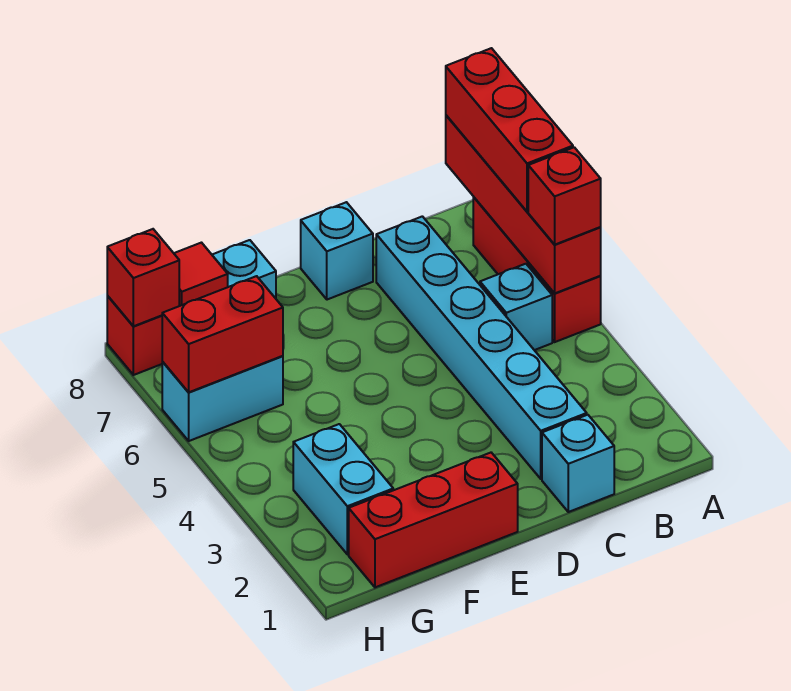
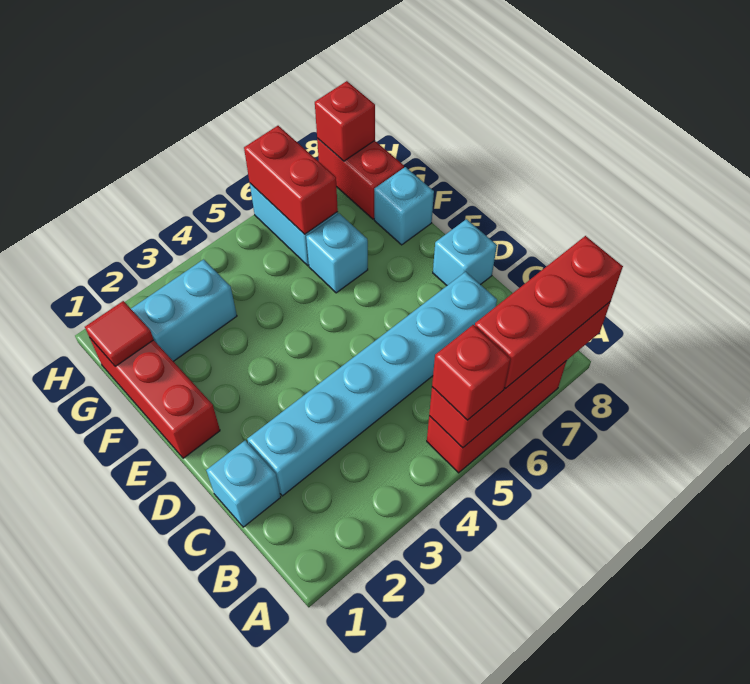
cyan 1x1 brick [480,264,552,350] -> cyan 1x1 brick moved to [306,213,368,293]
red 1x1 tile [174,243,228,306] -> red 1x1 tile moved to [85,301,154,367]

